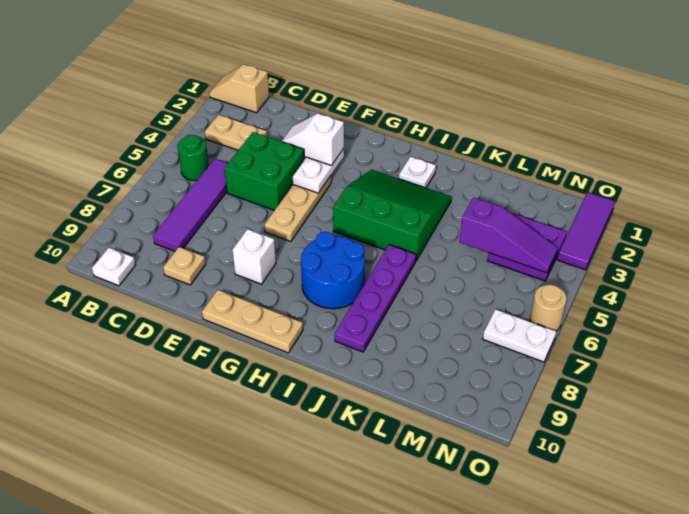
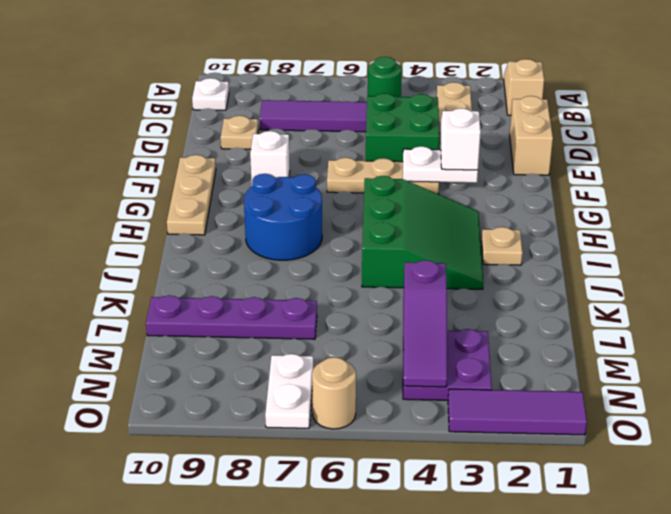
none -> tan 1x2 brick [510,96,553,175]
white 1x1 plate [399,157,436,188] -> tan 1x1 plate [481,227,523,265]
purple 1x4 plate [335,245,416,352] -> purple 1x4 plate moved to [146,295,317,339]

